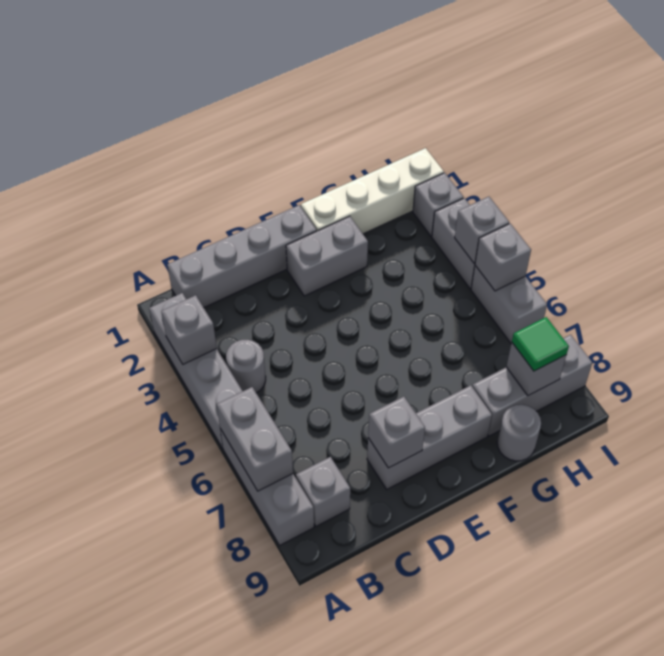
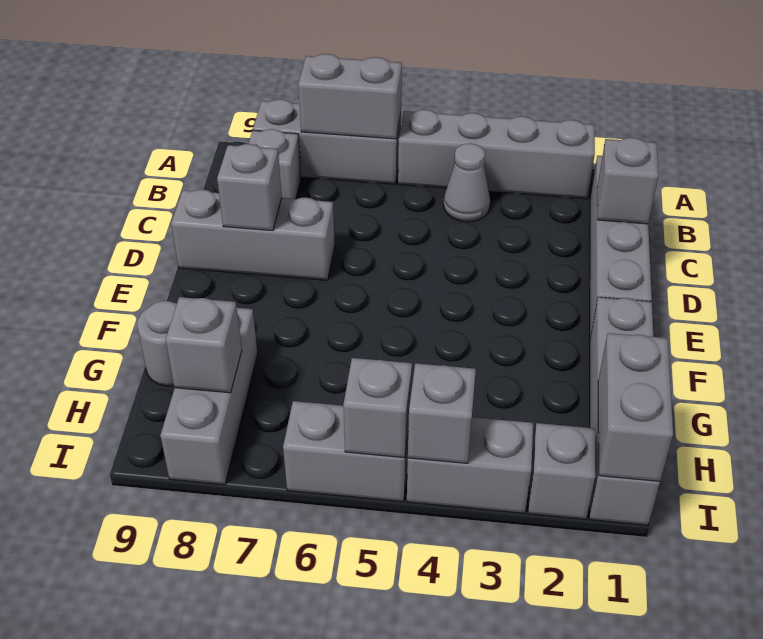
grey 1x1 brick [161,295,217,364] -> grey 1x1 brick moved to [597,138,659,224]
grey 1x1 round brick [226,340,266,393] -> grey 1x1 cone [444,143,490,222]
grey 1x3 brick [367,385,492,489] -> grey 1x3 brick turned to [171,190,335,280]
grey 1x2 brick [286,216,368,296] -> grey 1x2 brick moved to [598,333,673,481]
white 1x4 brick [301,148,444,234] -> grey 1x4 brick [589,297,660,525]
green 1x1 tile [512,317,569,371] -> none

